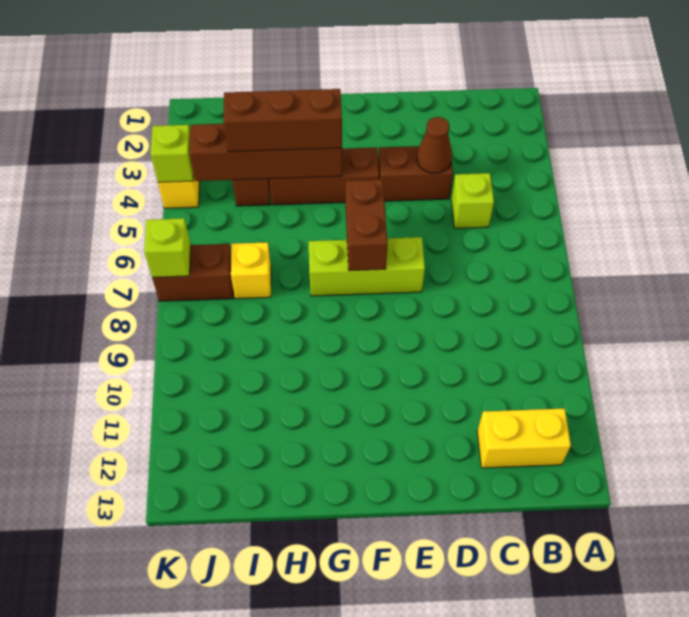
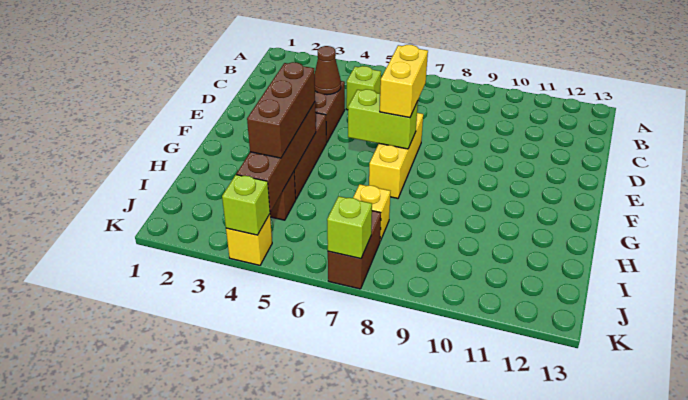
yellow 1x2 brick [477,408,571,468] -> yellow 1x2 brick moved to [380,45,428,118]
lime 1x3 brick [309,237,425,296] -> yellow 1x3 brick [369,113,423,198]
brown 1x2 brick [345,180,387,271] -> lime 1x2 brick [348,89,418,149]

